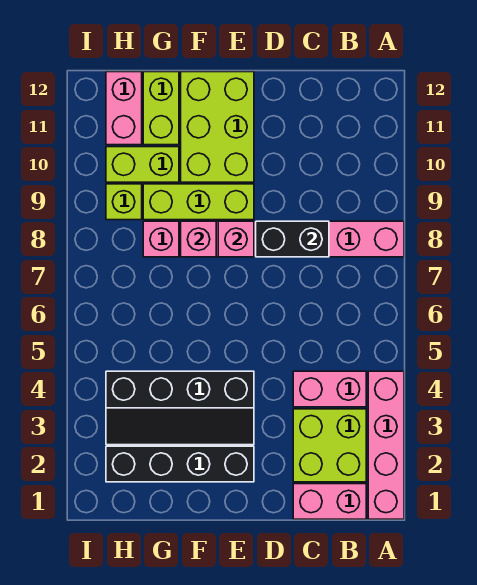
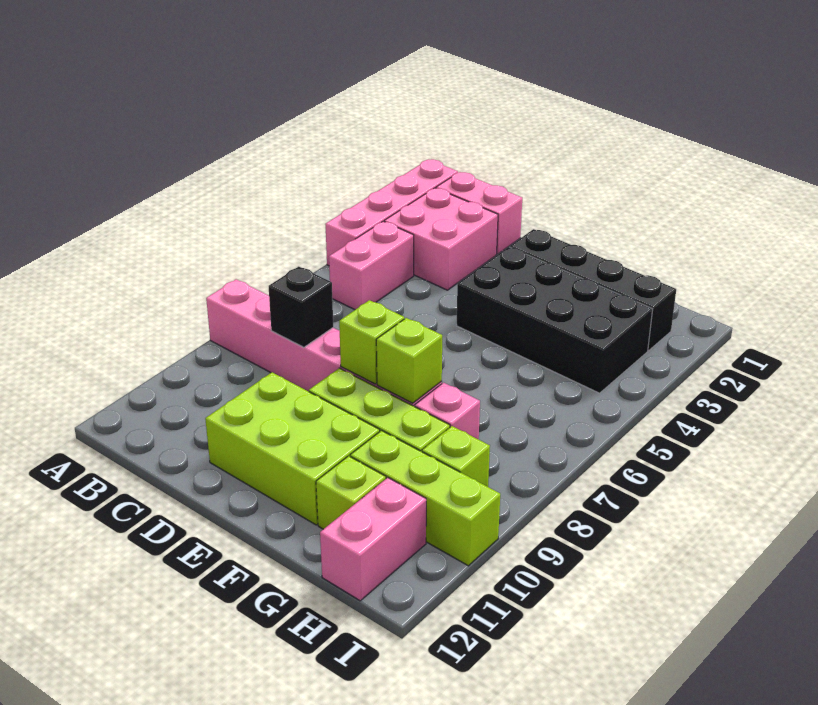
lime 2x2 brick [293,409,366,482] -> pink 2x2 brick [384,188,498,290]
pink 1x2 brick [293,371,366,407] -> pink 1x2 brick turned to [329,221,414,310]
black 1x2 brick [256,221,329,257] -> black 1x1 brick [269,267,333,348]
black 2x4 slope [106,371,254,445] -> black 2x4 brick [456,247,653,393]
pink 1x1 brick [218,221,254,257] -> lime 1x1 brick [339,300,404,384]
lime 2x3 brick [181,72,254,182] -> lime 2x3 brick turned to [205,372,380,525]
pink 1x1 brick [181,221,216,257] -> lime 1x1 brick [376,318,442,403]
lime 1x2 brick [106,147,179,182] -> lime 1x3 brick [350,431,500,566]
lime 1x2 brick [143,72,179,145] -> lime 1x1 brick [316,456,386,529]

